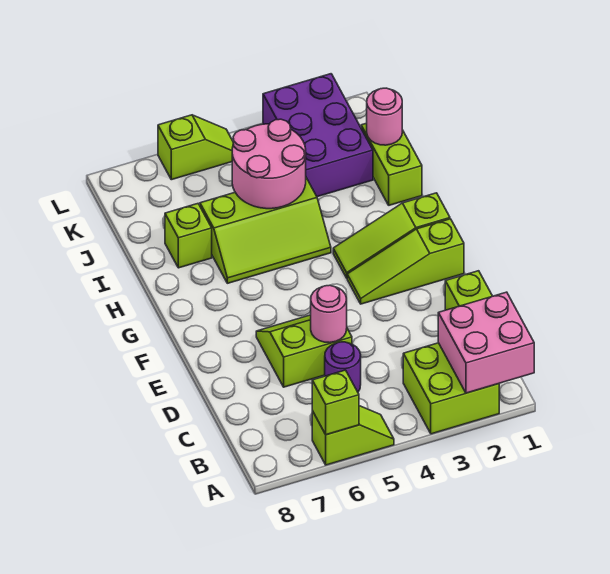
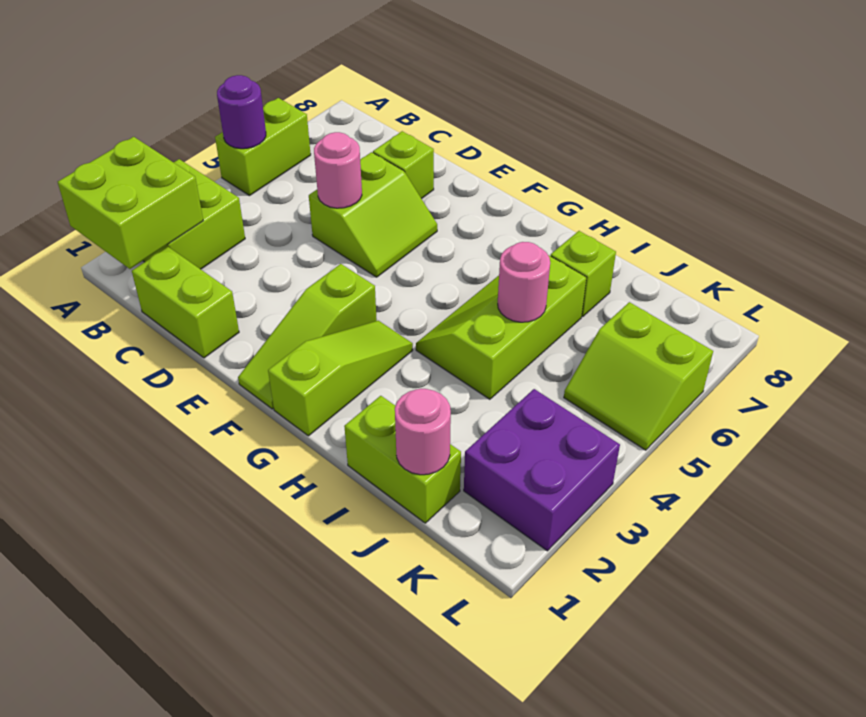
pink 2x2 brick [438,292,534,393] -> lime 2x2 brick [58,137,203,269]
lime 1x2 slope [312,406,394,465] -> lime 1x2 brick [215,98,311,196]
lime 1x1 brick [312,370,359,435] -> lime 1x1 brick moved to [373,131,434,199]
purple 1x1 round brick [325,342,361,392] -> purple 1x1 round brick moved to [217,75,266,149]
lime 1x3 slope [347,219,464,304] -> lime 1x3 slope turned to [238,264,377,409]
pink 2x2 round brick [232,119,306,209] -> pink 1x1 round brick [498,242,550,322]
purple 2x3 brick [263,74,373,197] -> purple 2x2 brick [464,389,620,551]
lime 1x2 slope [158,115,233,180] -> lime 2x2 slope [564,302,713,450]

